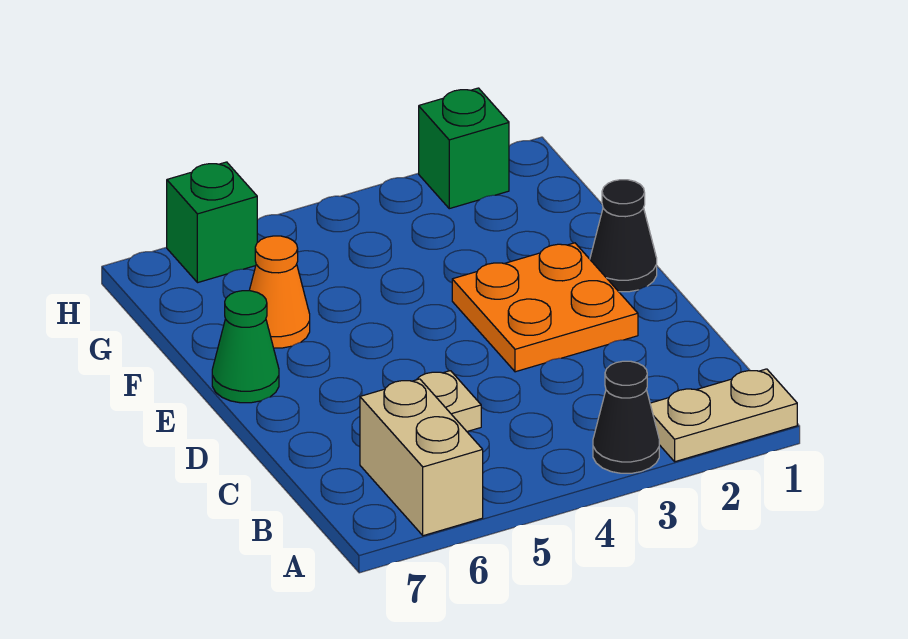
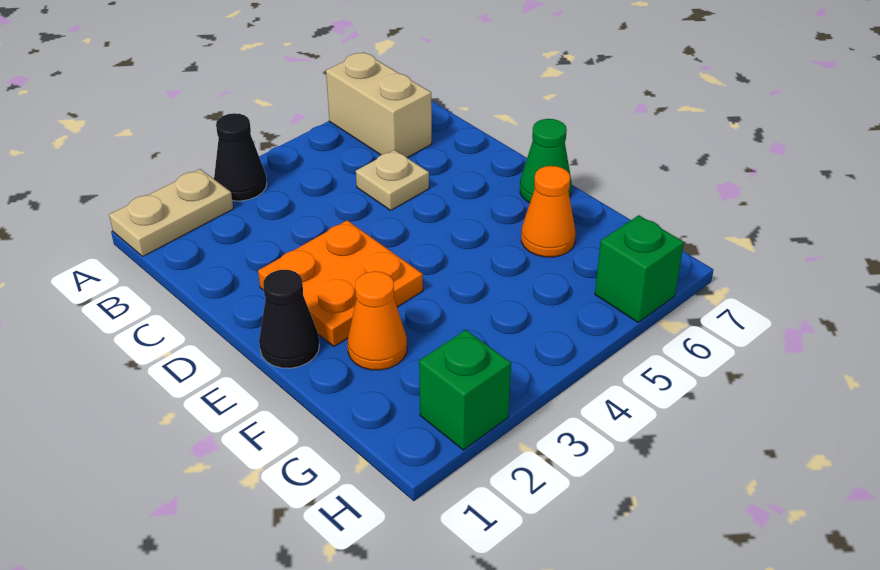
none -> orange 1x1 cone [347,271,407,370]

